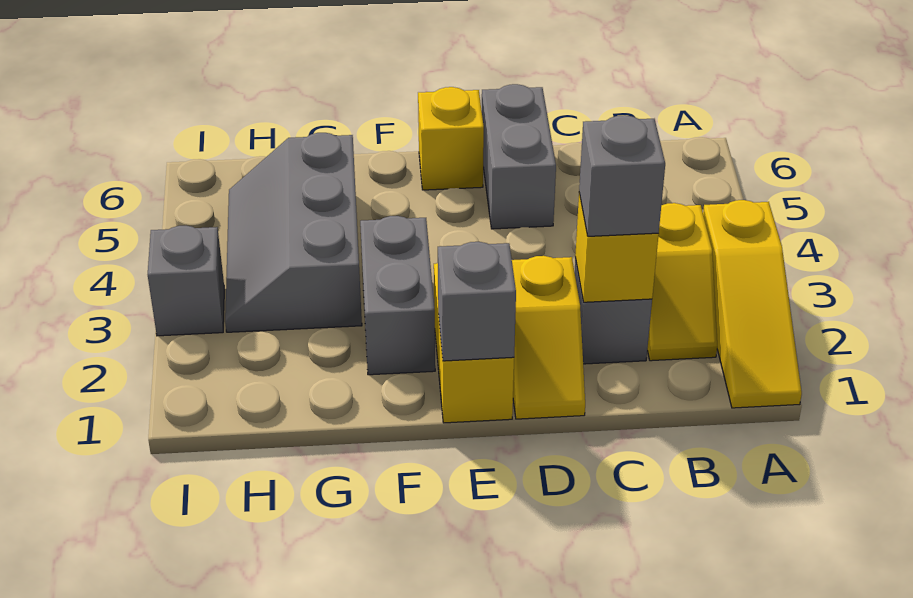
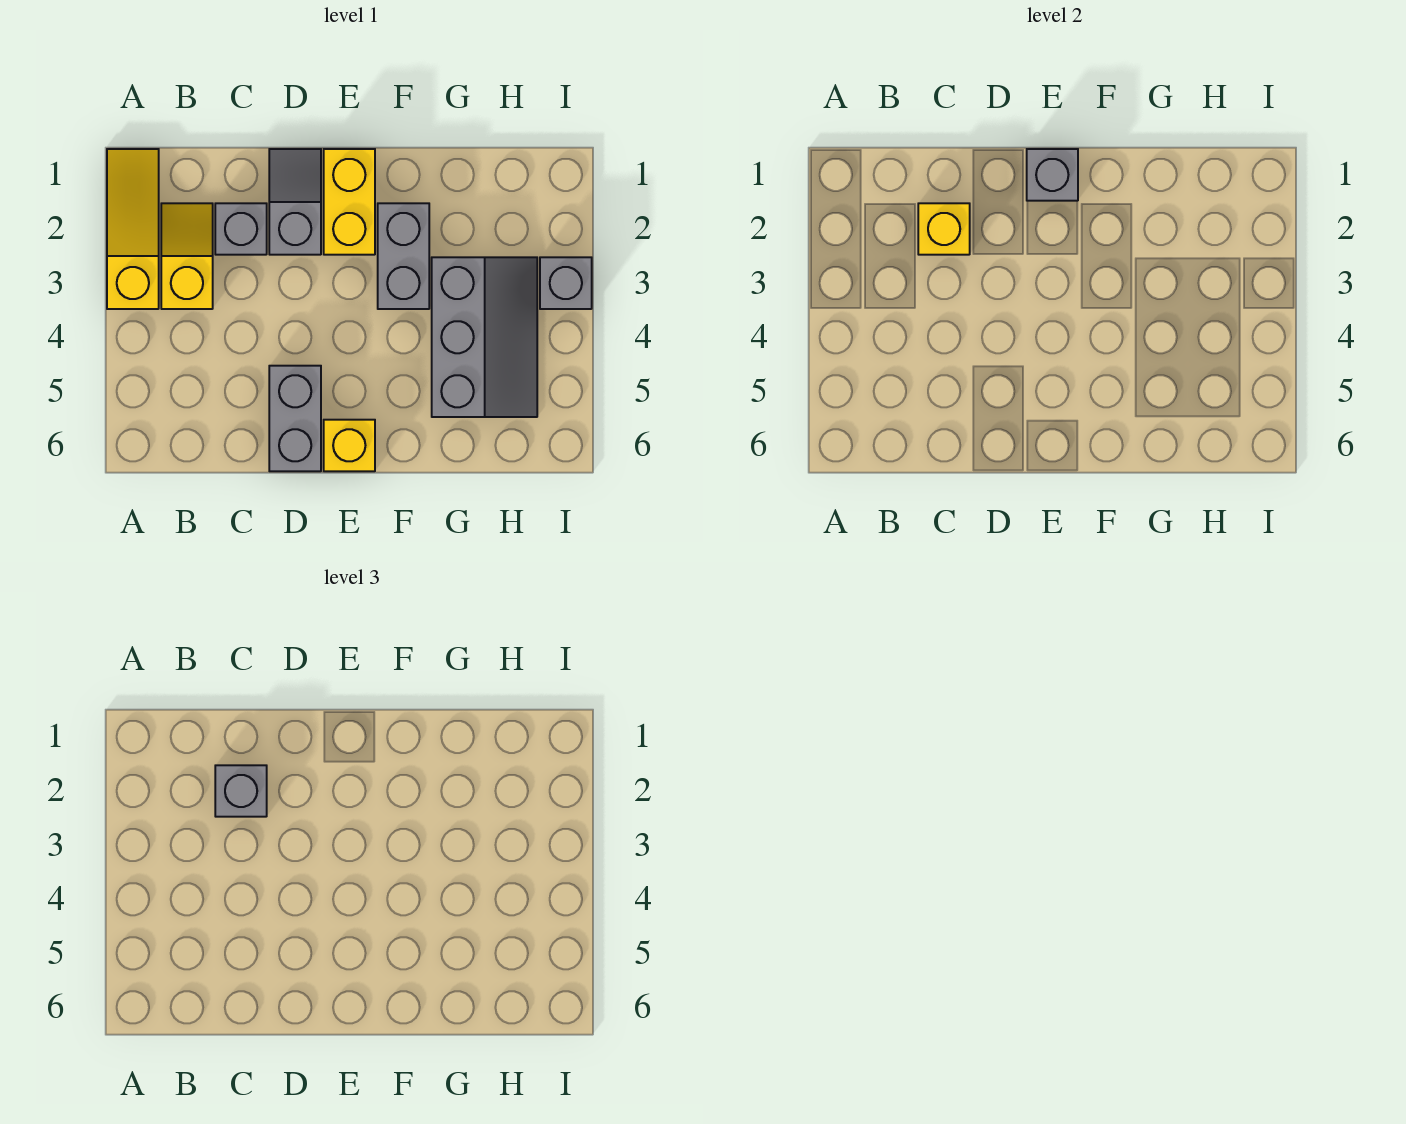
yellow 1x2 slope [512,256,585,419] -> grey 1x2 slope [269,149,321,255]

